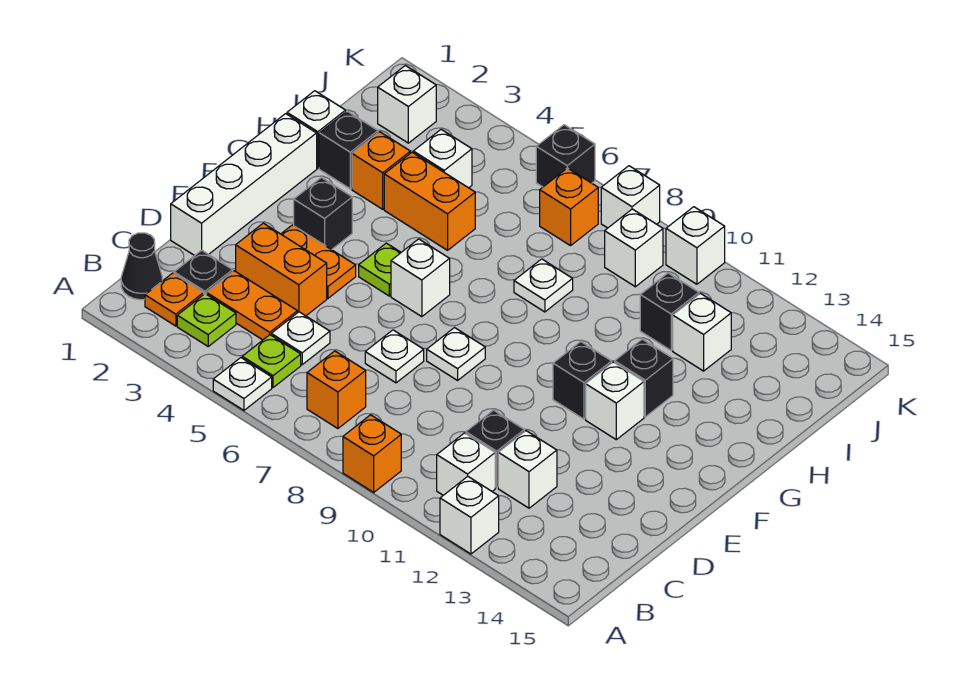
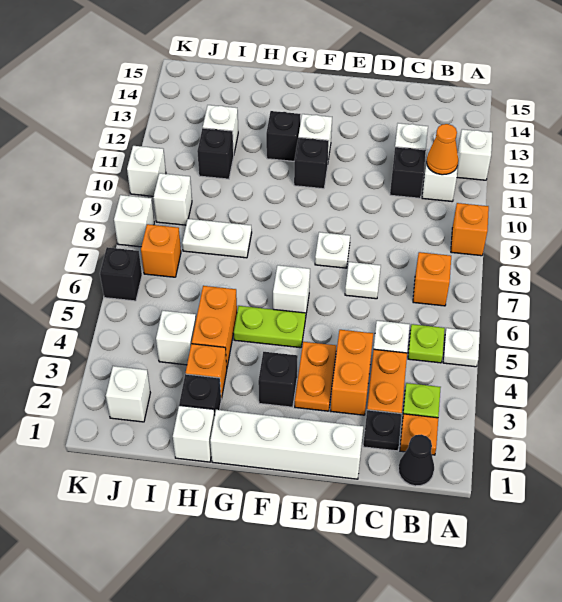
none -> orange 1x1 cone [427,124,458,175]
lime 1x1 plate [359,243,401,296] -> lime 1x2 plate [234,306,306,348]
white 1x1 plate [514,259,573,312] -> white 1x2 plate [182,219,252,258]

